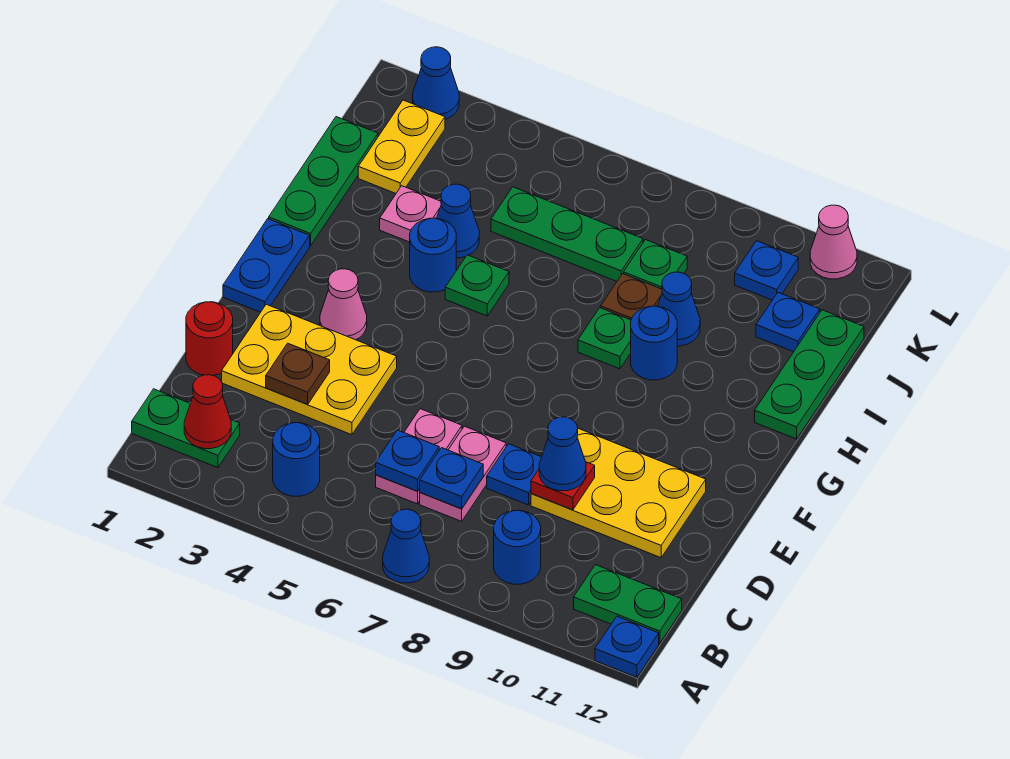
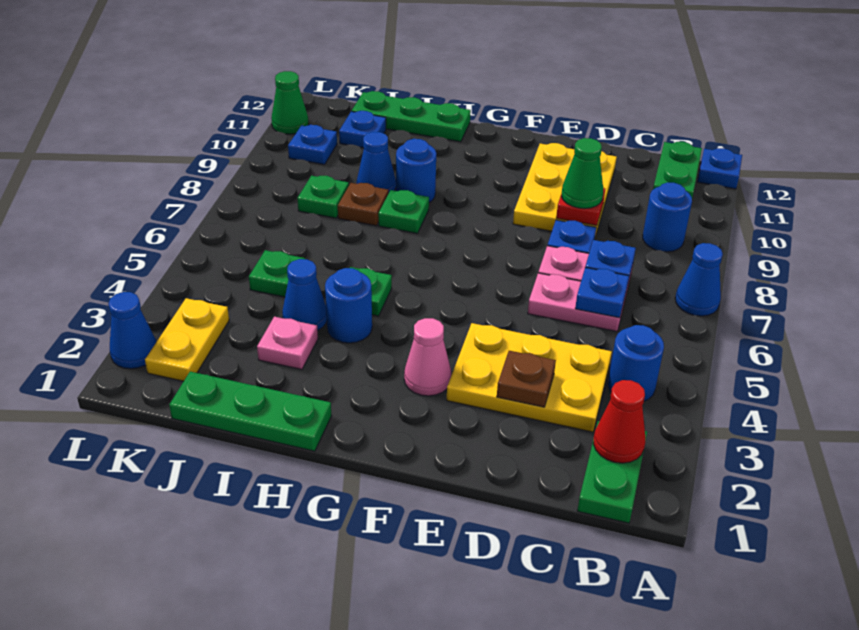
red 1x1 round brick [186,302,233,376] -> none
yellow 2x3 plate [222,304,397,435] -> yellow 2x3 plate turned to [447,323,612,432]
blue 1x1 cone [539,417,586,491] -> green 1x1 cone [562,138,603,209]
blue 1x2 plate [223,219,310,312] -> none
yellow 1x2 plate [358,100,445,193] -> yellow 1x2 plate turned to [145,298,229,381]
green 1x3 plate [491,187,643,281] -> green 1x1 plate [249,250,305,297]
pink 1x1 cone [810,205,857,279] -> green 1x1 cone [271,71,309,134]

